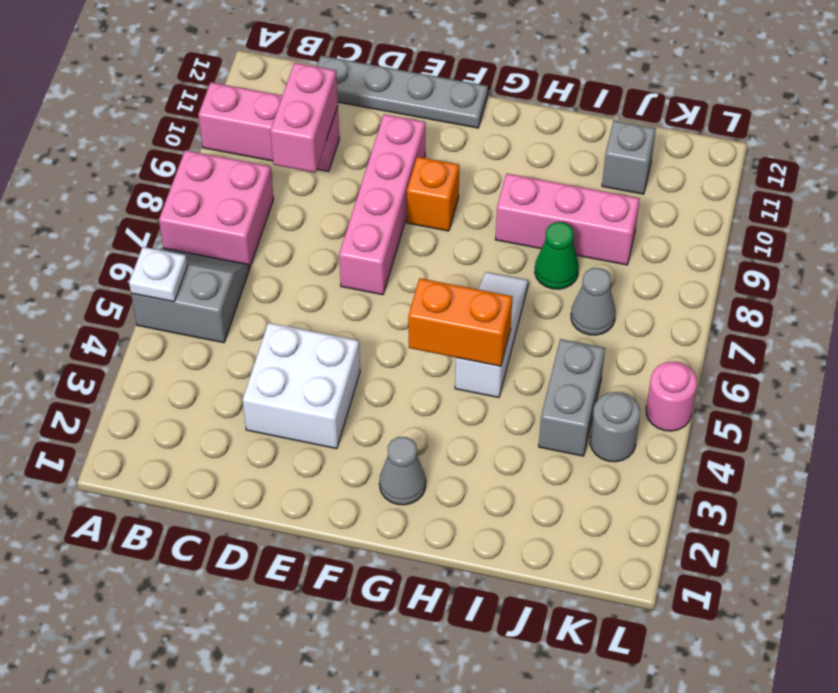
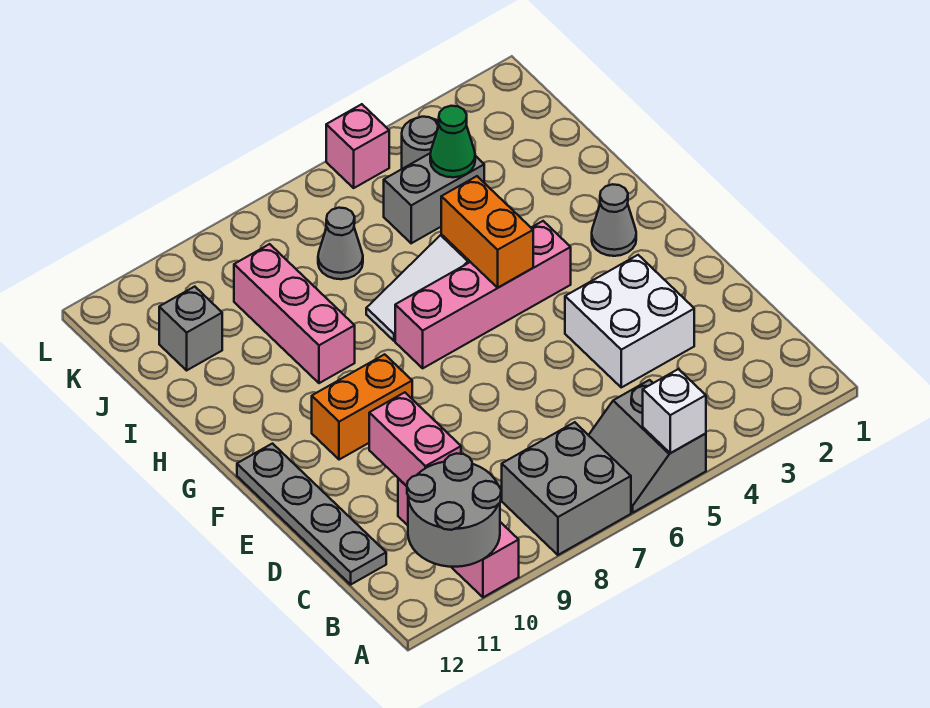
white 1x1 plate [129,247,187,302] -> white 1x1 brick [643,369,706,453]
pink 2x2 brick [159,150,273,269] -> grey 2x2 brick [502,422,631,555]
none -> grey 2x2 round brick [407,453,501,567]
pink 1x2 brick [270,63,338,173] -> pink 1x2 brick turned to [369,392,461,486]
pink 1x4 brick [339,114,425,295] -> pink 1x4 brick moved to [395,221,571,368]
orange 1x1 brick [407,157,459,231] -> orange 1x2 brick [312,354,412,460]
green 1x1 cone [535,222,579,289] -> green 1x1 cone moved to [430,106,475,177]
pink 1x1 round brick [646,362,697,431] -> pink 1x1 brick [326,104,389,188]

